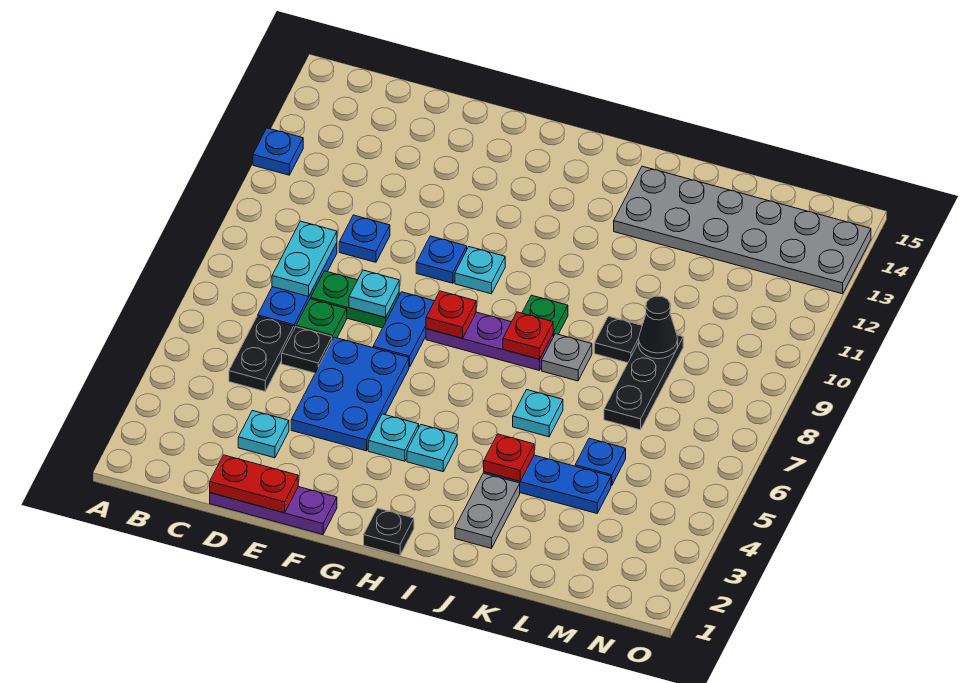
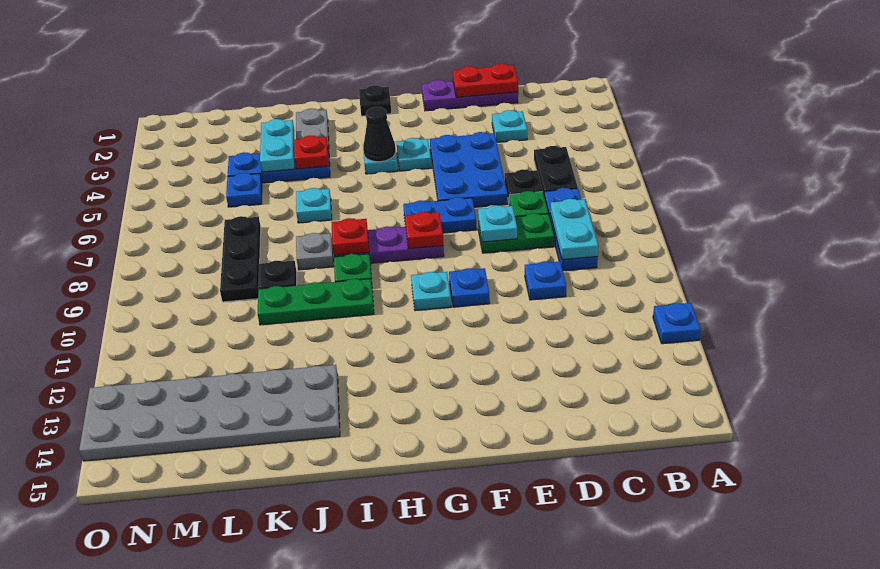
blue 1x2 plate [373,292,434,367] -> blue 1x2 plate turned to [403,197,477,233]
none -> green 1x3 plate [258,279,374,325]
none -> cyan 1x2 plate [260,119,295,172]
black 1x1 cone [639,296,678,359] -> black 1x1 cone moved to [363,107,396,162]

